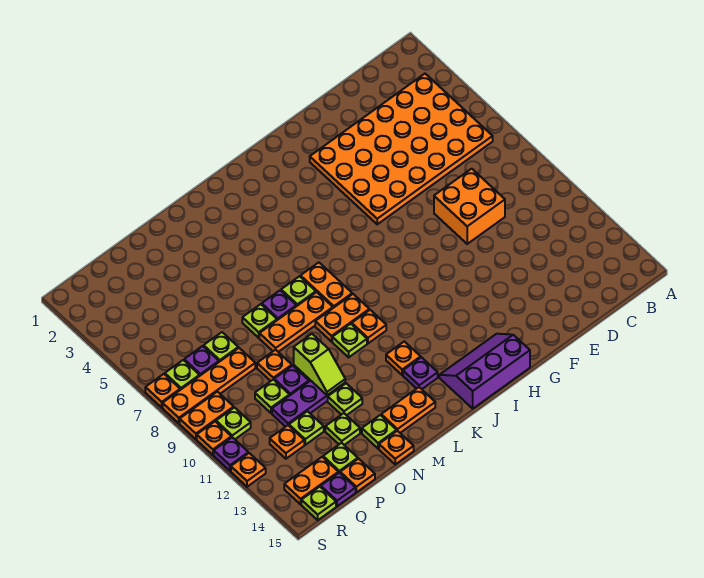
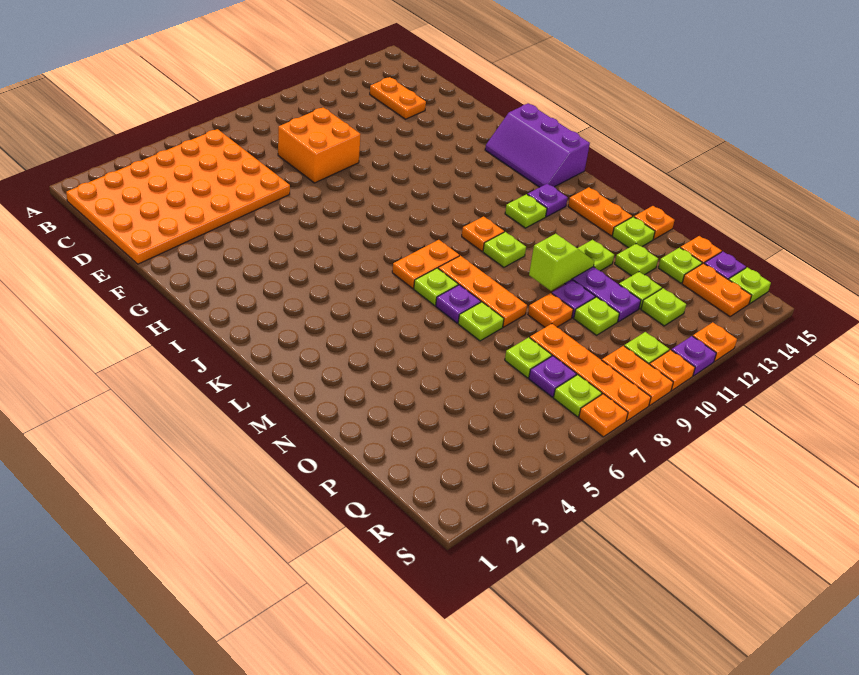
orange 4x6 plate [310,74,493,224] -> orange 4x6 plate turned to [66,129,290,264]
orange 1x2 plate [315,294,369,342] -> orange 1x2 plate moved to [370,77,426,119]
orange 1x1 plate [386,341,421,375] -> lime 1x1 plate [505,194,547,228]
orange 1x1 plate [270,425,304,459] -> lime 1x1 plate [641,288,686,326]

